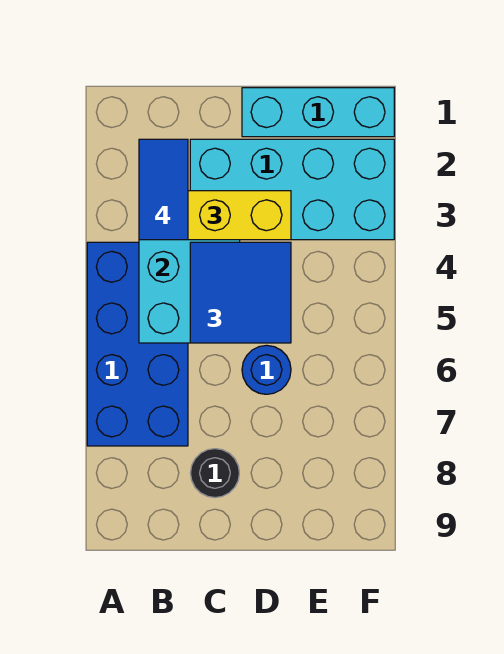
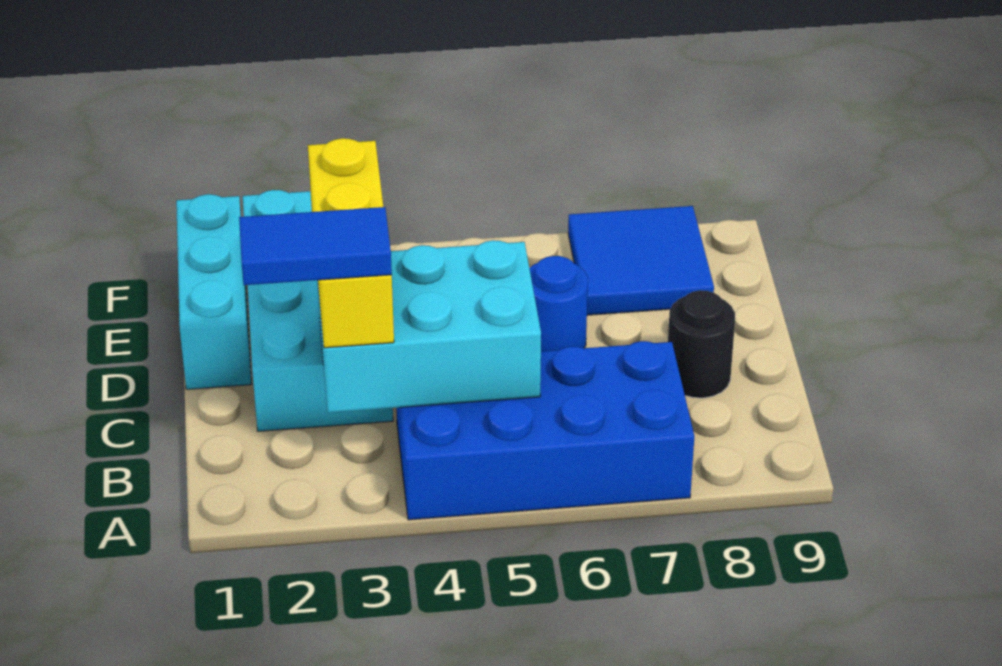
blue 2x2 tile [190,242,291,343] -> blue 2x2 tile moved to [568,206,714,315]

